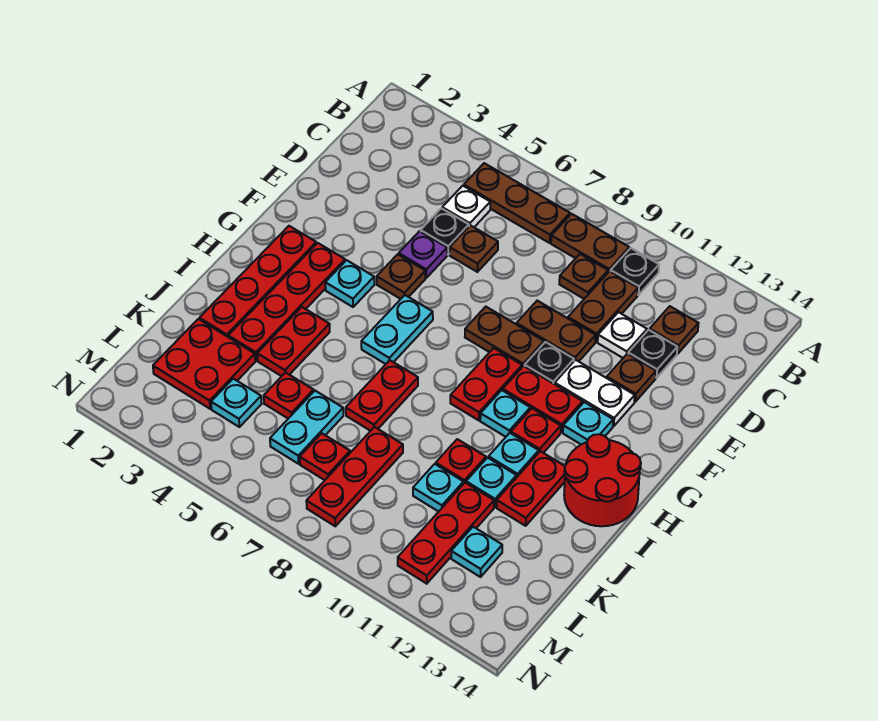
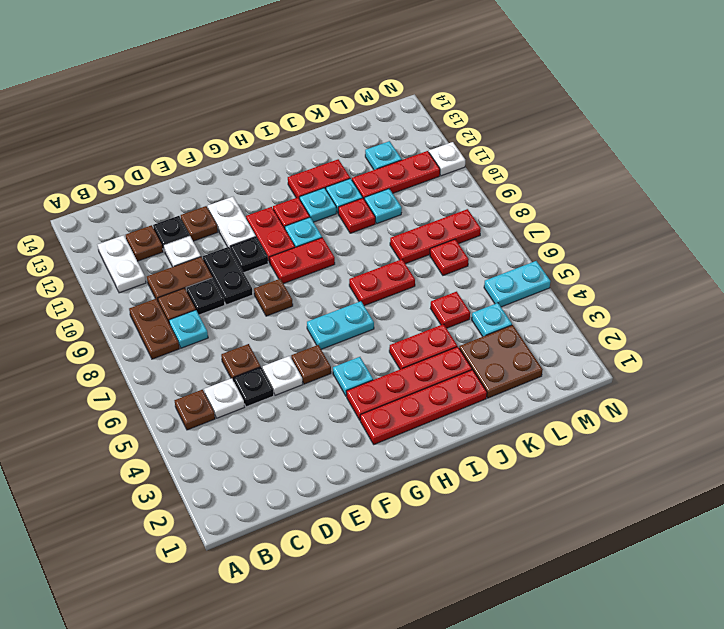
brown 1x3 plate [464,163,570,243] -> brown 1x1 plate [174,390,215,430]
black 1x1 plate [611,248,659,295] -> black 1x1 plate moved to [186,278,225,315]
none -> white 1x2 plate [98,235,146,293]
purple 1x1 plate [399,231,447,278] -> white 1x1 plate [263,356,303,395]
brown 1x2 plate [516,301,596,361] -> black 1x2 plate [203,247,253,305]
brown 1x2 plate [465,307,544,367] -> brown 1x1 plate [254,279,293,316]
cyan 1x1 plate [563,402,613,445] -> cyan 1x1 plate moved to [169,310,208,348]
red 2x2 round brick [564,434,641,526] -> none
red 2x2 plate [153,319,255,409] -> brown 2x2 plate [459,325,543,398]
cyan 1x2 plate [270,391,343,464] -> cyan 1x2 plate moved to [484,261,551,307]
none -> white 1x1 plate [429,142,465,176]

